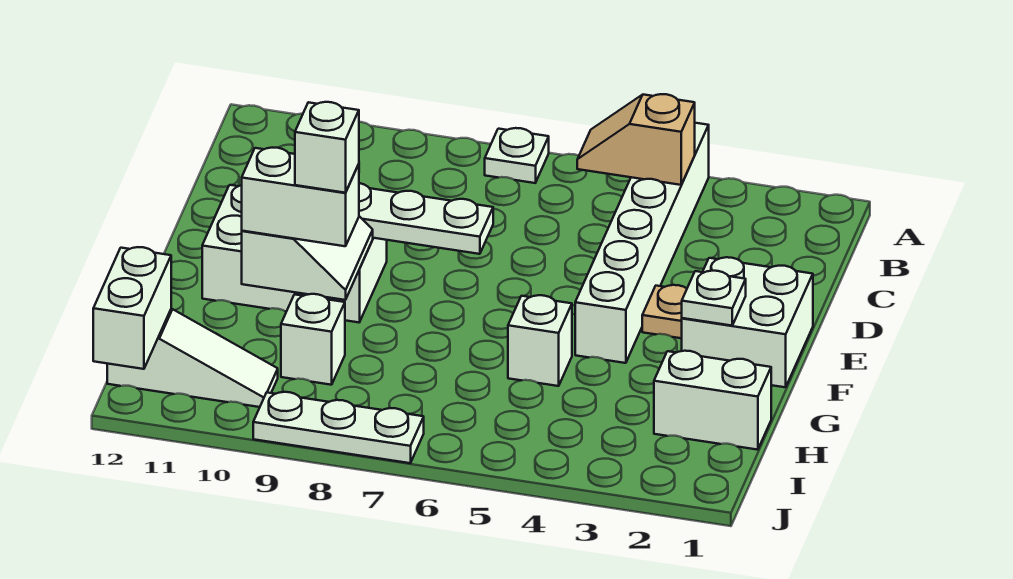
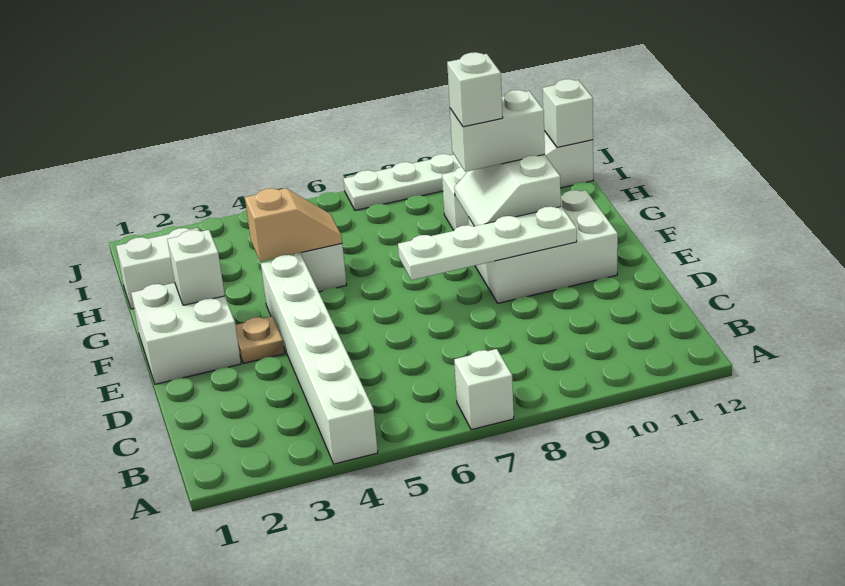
white 1x1 plate [485,128,549,183] -> white 1x1 brick [454,349,514,430]
tan 1x2 slope [577,94,695,185] -> tan 1x2 slope moved to [245,188,342,262]
white 1x1 plate [682,271,746,326] -> white 1x1 brick [167,230,225,305]
white 1x2 brick [93,247,171,369] -> white 1x1 brick [543,79,593,147]

